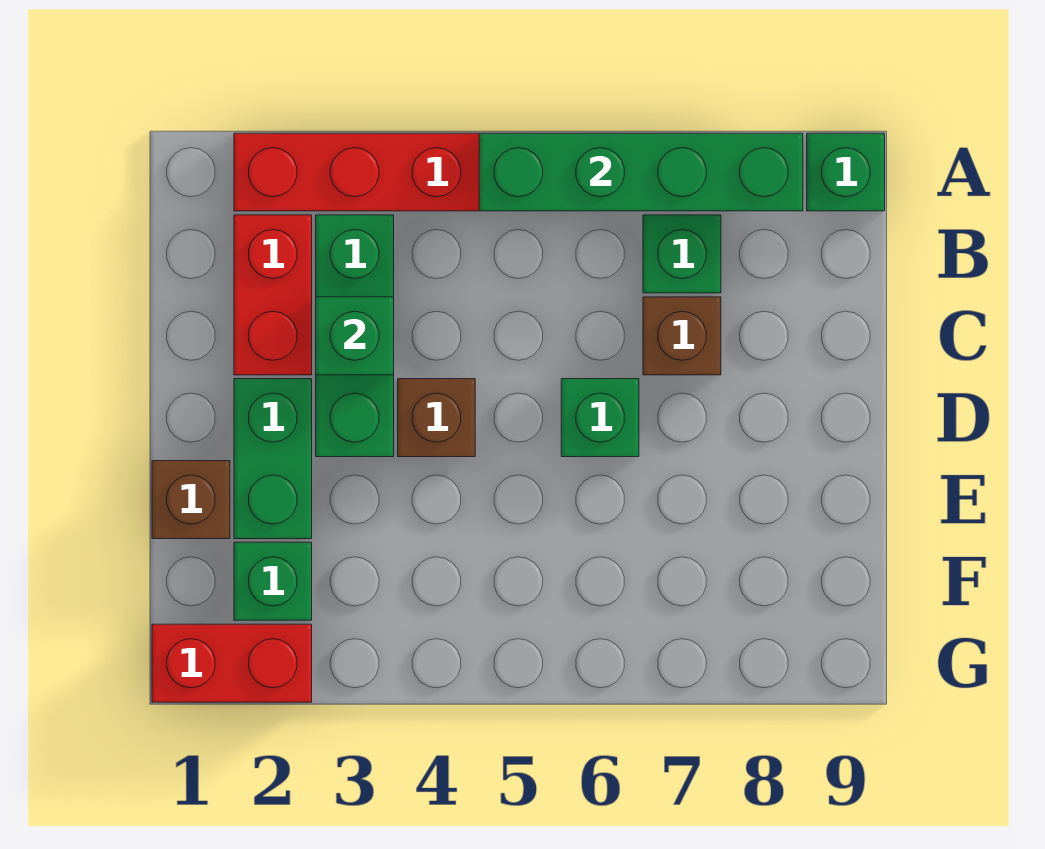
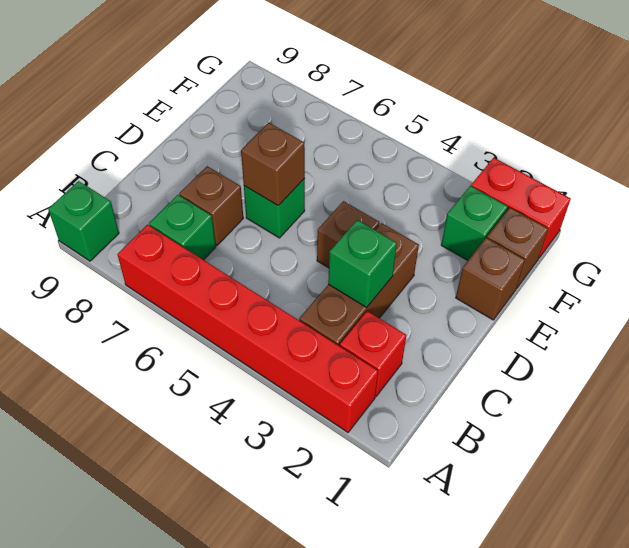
green 1x4 brick [479,133,803,211] -> none
red 1x2 brick [234,215,312,375] -> red 1x1 brick [340,311,406,396]
green 1x3 brick [316,215,394,457] -> brown 1x3 brick [299,223,419,346]
green 1x2 brick [234,379,312,539] -> none
none -> brown 1x1 brick [241,123,305,206]
none -> brown 1x1 brick [487,208,548,289]

